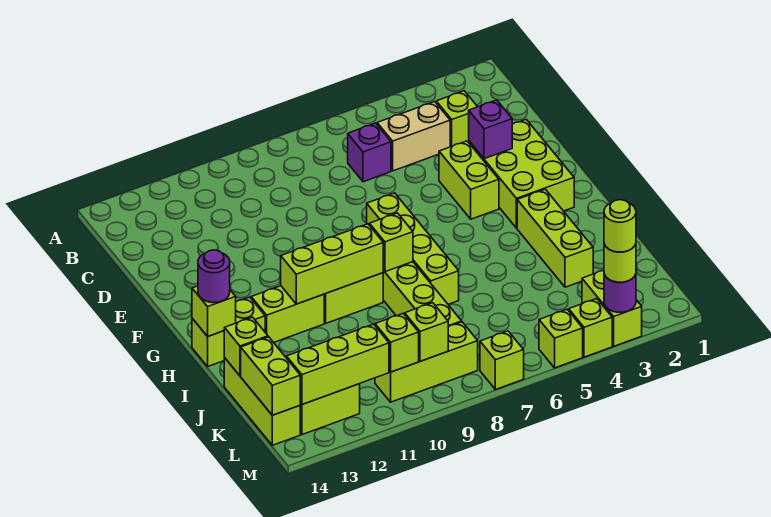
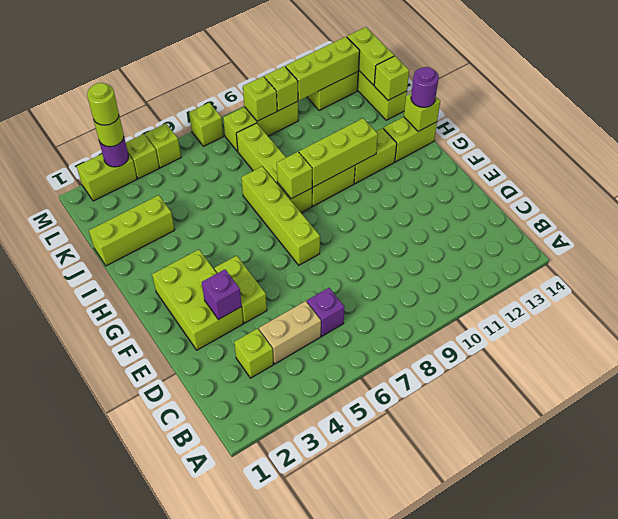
lime 1x3 brick [517,189,593,287] -> lime 1x3 brick turned to [89,195,175,266]
lime 1x2 brick [582,270,642,346] -> lime 1x2 brick turned to [77,154,137,201]

